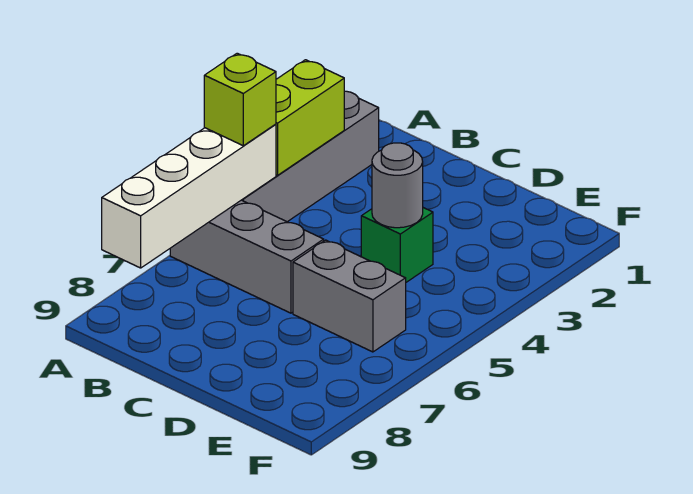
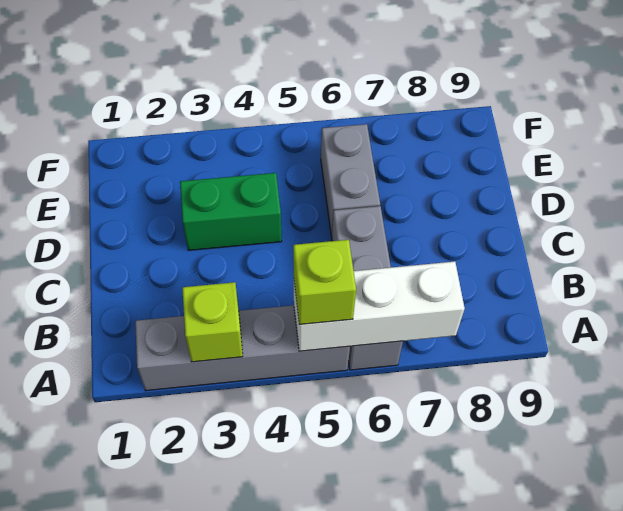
lime 1x2 brick [276,60,344,175] -> lime 1x1 brick [182,282,243,362]
white 1x4 brick [102,124,276,268] -> white 1x3 brick [294,262,465,351]
green 1x1 brick [361,208,433,282] -> green 1x2 brick [180,173,282,250]
grey 1x1 round brick [372,143,423,228] -> none

